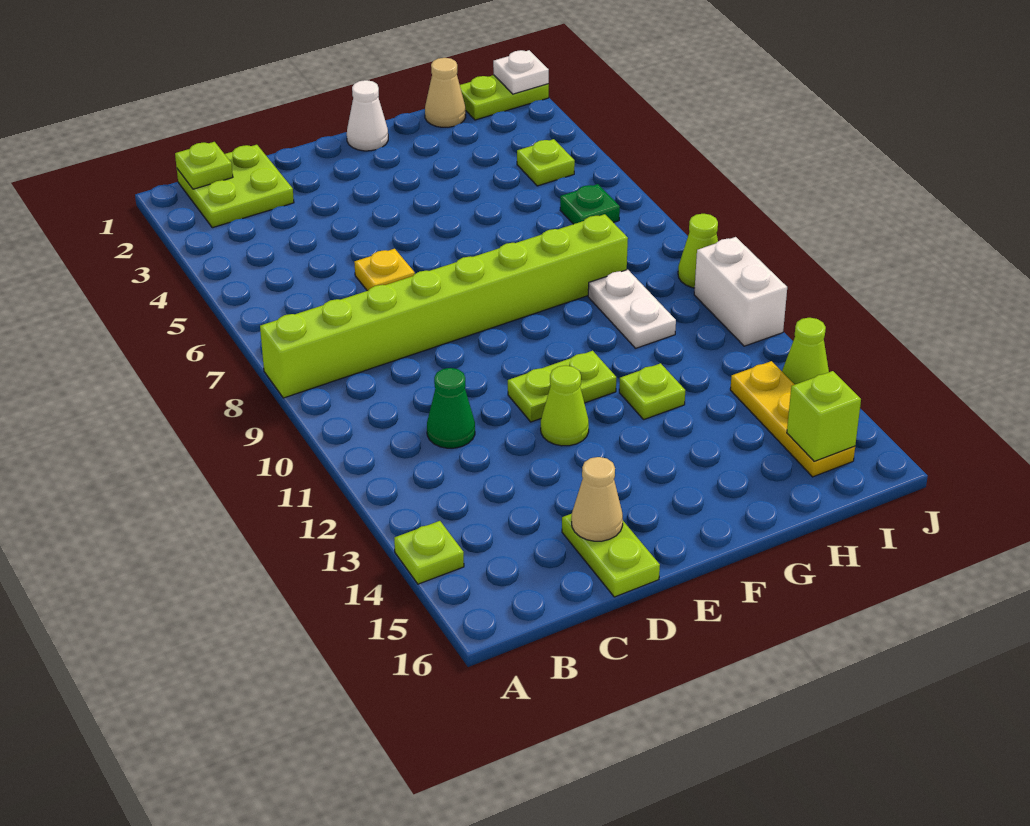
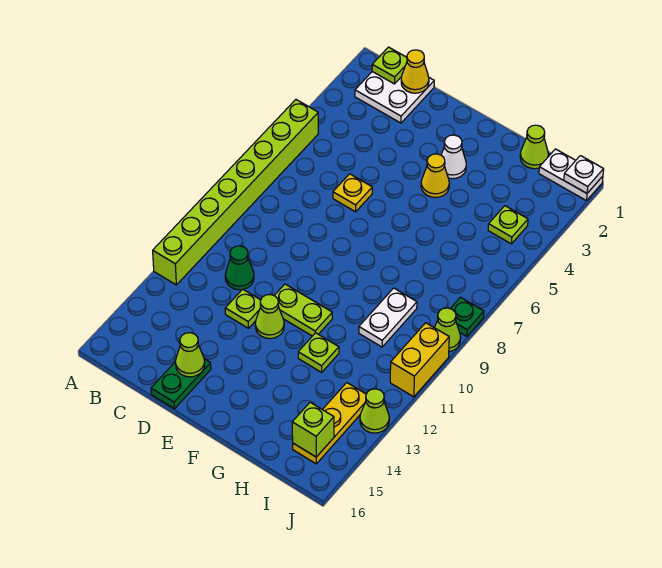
lime 1x8 brick [260,214,628,398] -> lime 1x8 brick turned to [153,100,318,285]
lime 1x1 plate [394,521,464,584] -> lime 1x1 plate moved to [225,289,261,328]
lime 2x2 plate [177,145,294,228] -> white 2x2 plate [355,72,434,123]
none -> yellow 1x1 cone [401,50,429,93]
lime 1x2 plate [562,514,660,597] -> green 1x2 plate [151,359,211,409]
tan 1x1 cone [572,457,623,541] -> lime 1x1 cone [175,333,205,377]
white 1x1 cone [347,80,388,151] -> white 1x1 cone moved to [441,135,466,179]
none -> yellow 1x1 cone [421,154,449,197]
tan 1x1 cone [425,58,466,127] -> lime 1x1 cone [520,125,548,169]
lime 1x2 plate [460,75,549,120] -> white 1x2 plate [539,149,603,201]
green 1x1 plate [560,184,620,224] -> green 1x1 plate moved to [450,297,484,337]
white 1x2 brick [694,237,787,346] -> yellow 1x2 brick [390,323,449,397]

